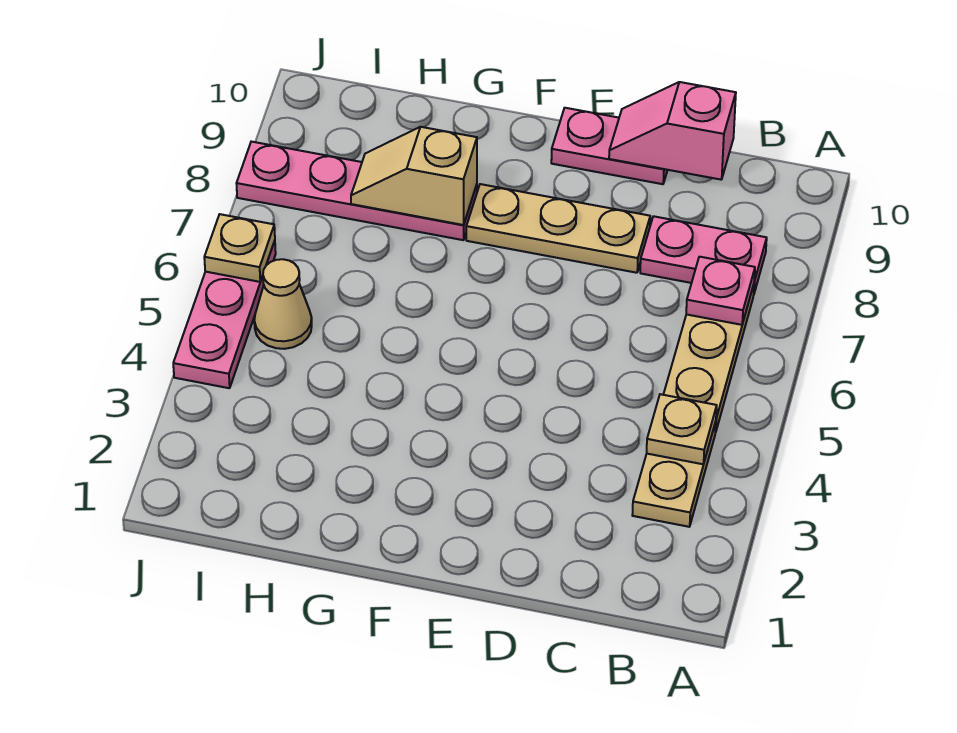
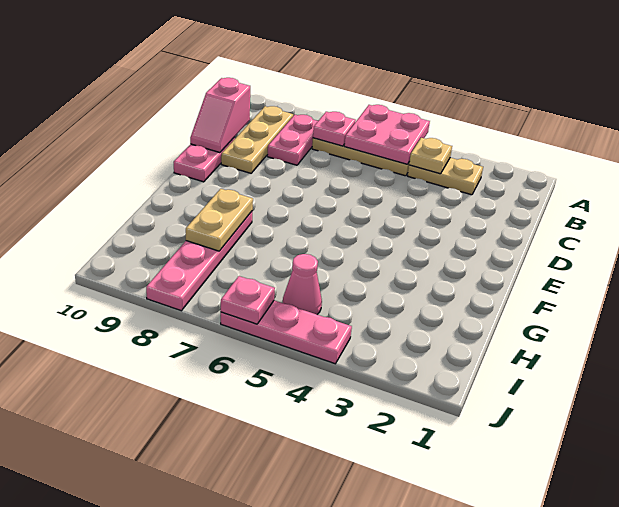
none -> pink 2x2 plate [344,105,430,164]
tan 1x3 plate [466,184,650,273] -> tan 1x3 plate moved to [221,106,293,173]
tan 1x2 slope [351,127,477,225] -> tan 1x2 plate [186,189,253,251]
tan 1x1 cone [254,259,312,349] -> pink 1x1 cone [283,254,322,314]
tan 1x1 plate [204,214,275,282] -> pink 1x1 plate [221,276,275,324]

